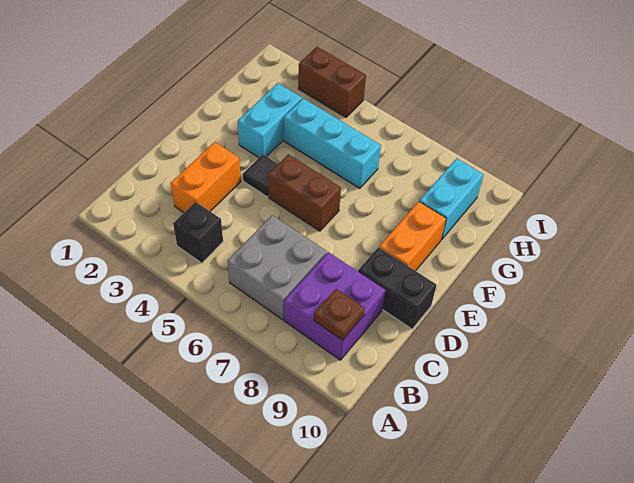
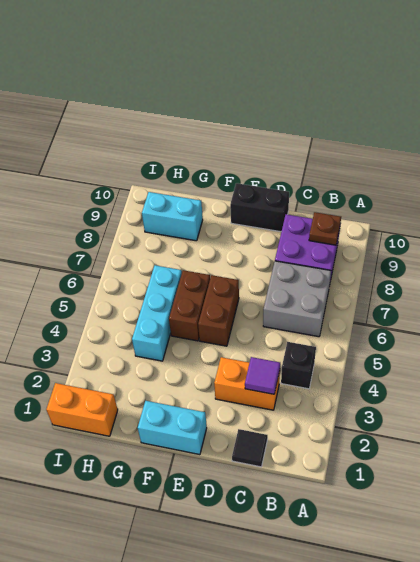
none -> purple 1x1 tile [245,357,280,394]
black 1x2 brick [358,247,436,329] -> black 1x2 brick turned to [230,183,289,232]
black 1x1 tile [243,154,278,197] -> black 1x1 tile moved to [232,429,268,467]
orange 1x2 brick [379,202,446,271] -> orange 1x2 brick moved to [46,383,118,436]
cyan 1x2 brick [238,83,302,157] -> cyan 1x2 brick moved to [138,401,207,455]
brown 1x2 brick [298,47,366,117] -> brown 1x2 brick moved to [169,270,210,341]

